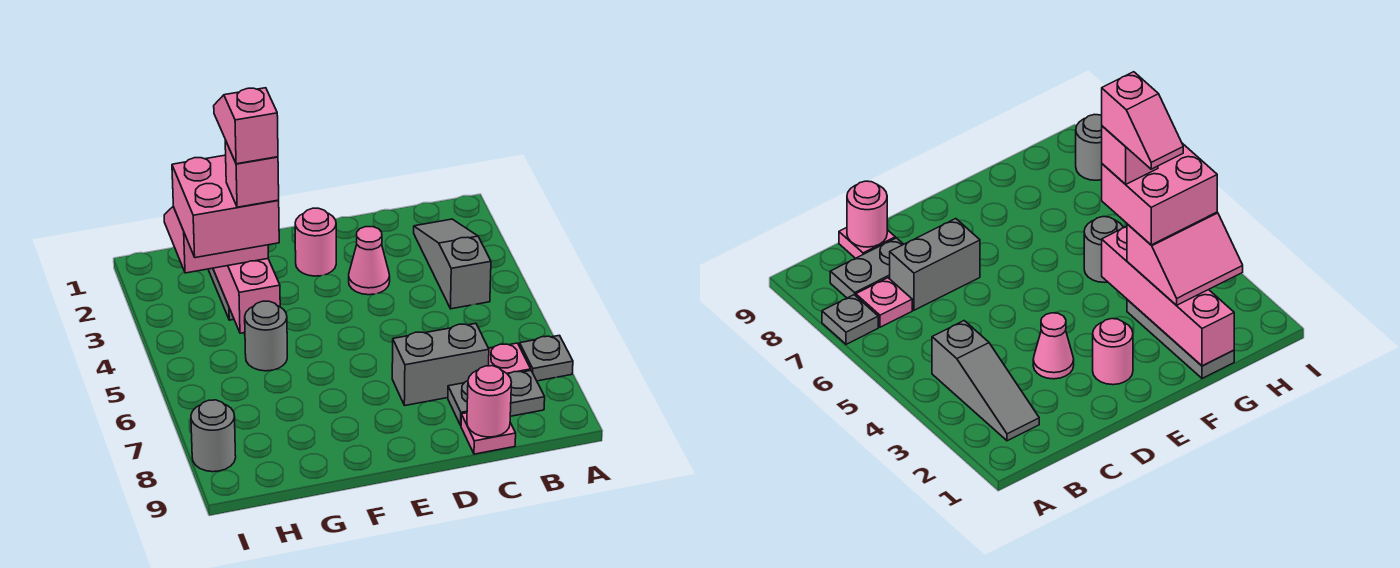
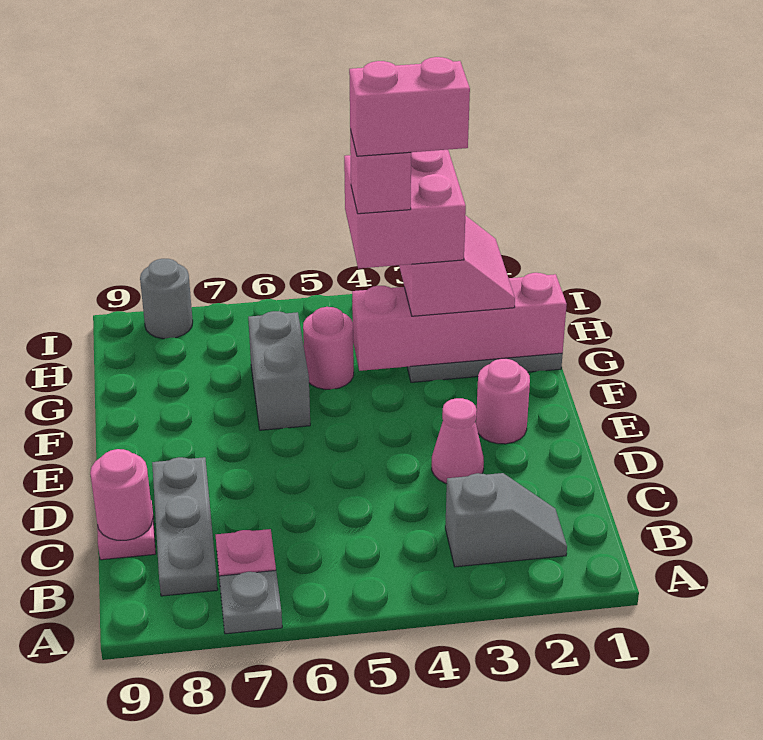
grey 1x3 slope [414,219,491,309] -> grey 1x2 slope [445,473,567,567]
grey 1x2 plate [448,371,545,425] -> grey 1x3 plate [152,457,218,596]
grey 1x2 brick [392,323,489,405] -> grey 1x2 brick moved to [248,311,310,430]
pink 1x2 slope [214,88,278,164] -> pink 1x2 brick [349,57,470,156]
grey 1x1 round brick [245,301,287,371] -> pink 1x1 round brick [303,307,354,389]

